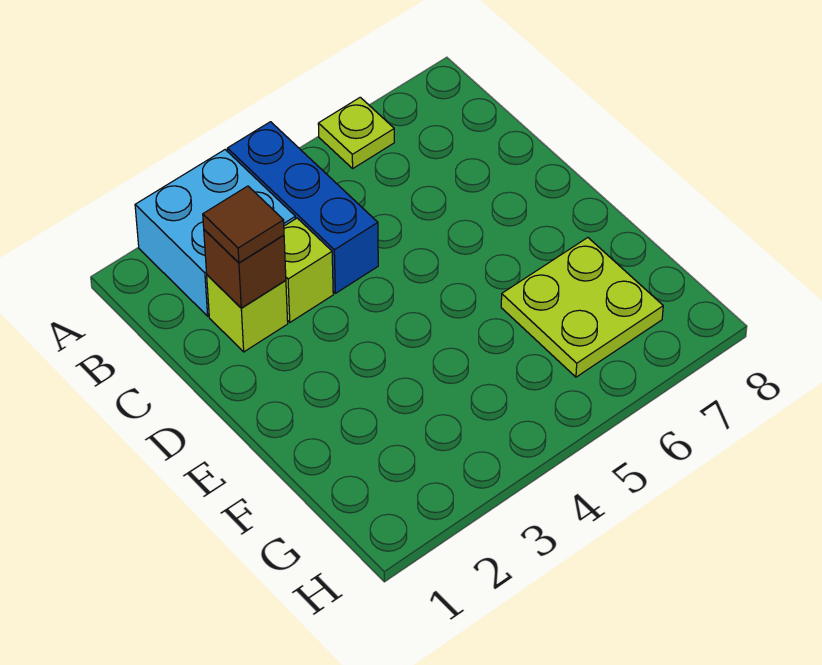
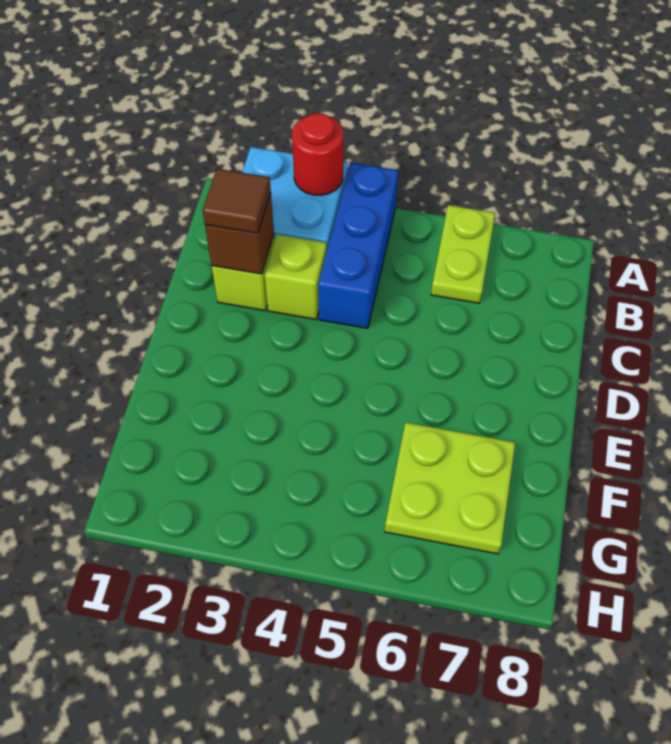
none -> red 1x1 round brick [292,113,344,195]
lime 1x1 plate [318,97,394,168] -> lime 1x2 plate [431,205,495,303]

